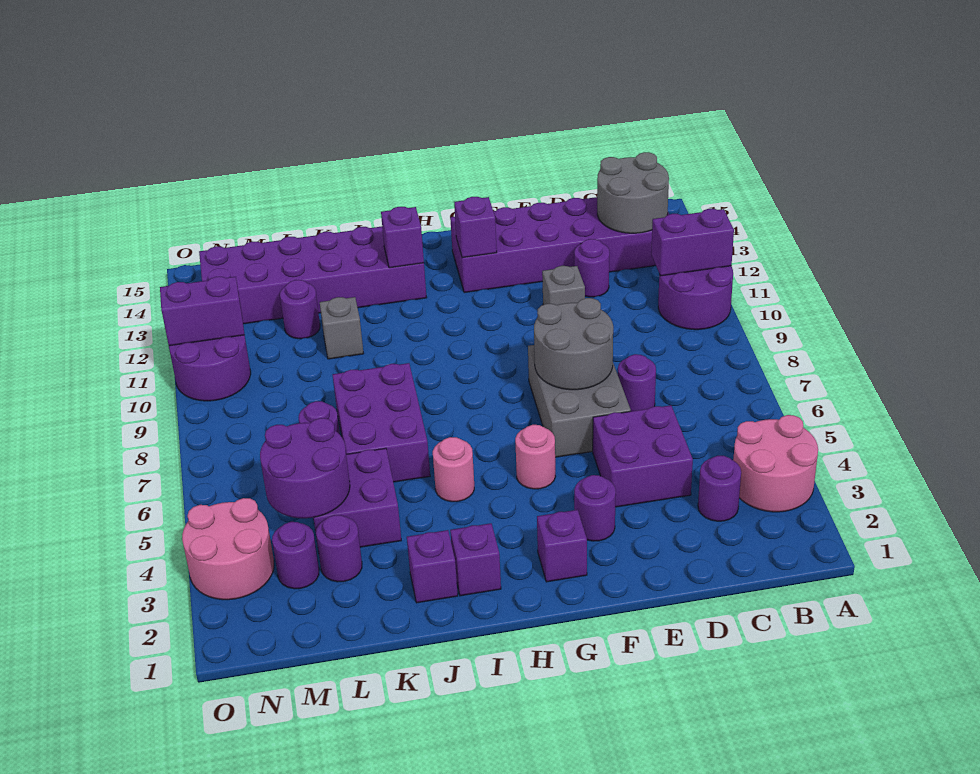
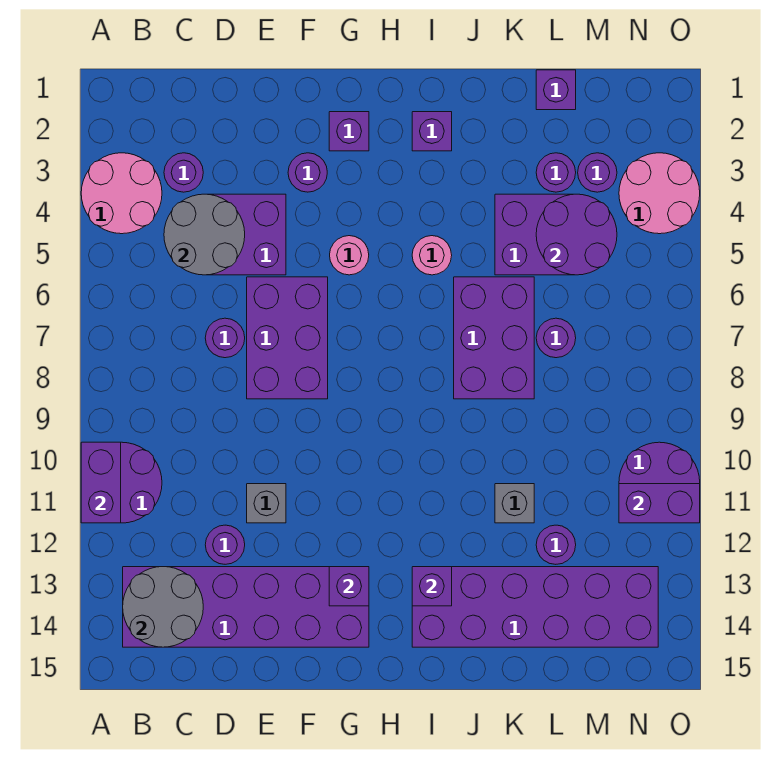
purple 1x2 brick [651,209,734,276] -> purple 1x2 brick turned to [81,442,121,523]
grey 2x3 brick [528,345,631,457] -> purple 2x3 brick [247,277,328,399]
grey 2x2 round brick [534,298,613,390] -> grey 2x2 round brick moved to [164,194,245,275]
purple 1x1 brick [407,530,458,603] -> purple 1x1 brick moved to [536,70,576,110]

